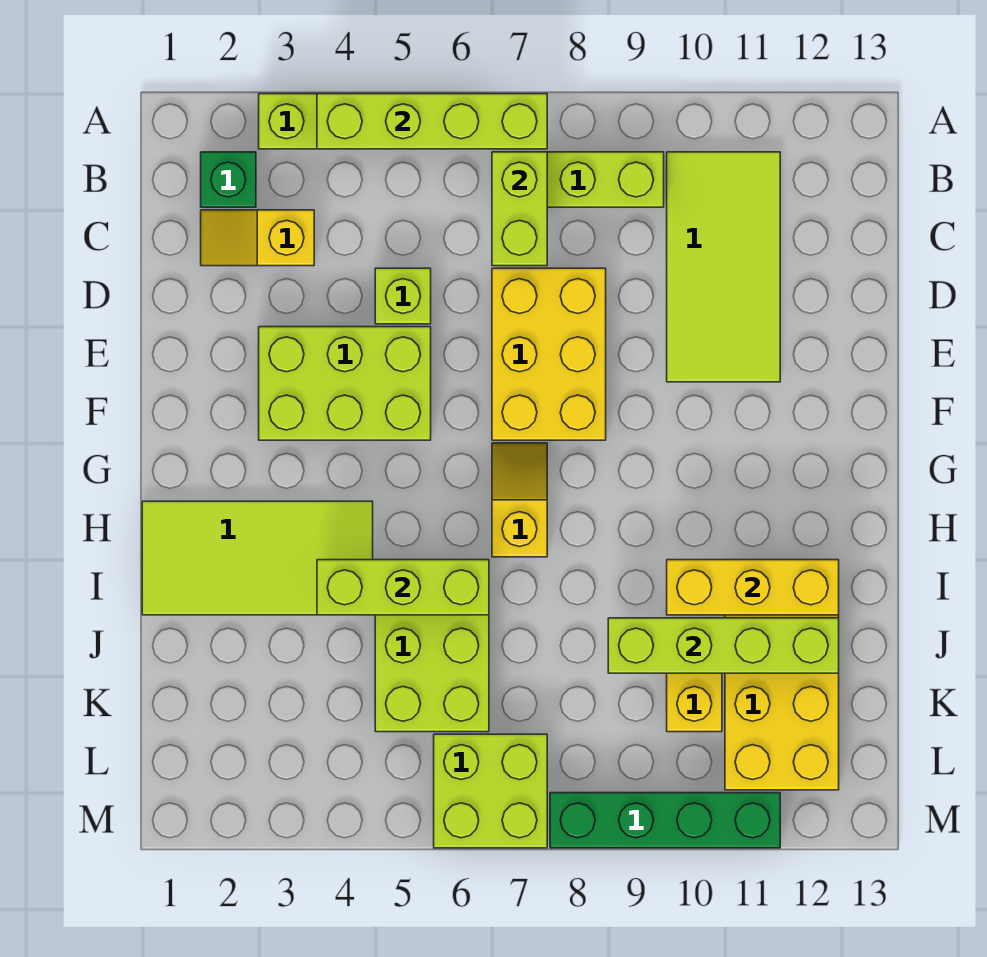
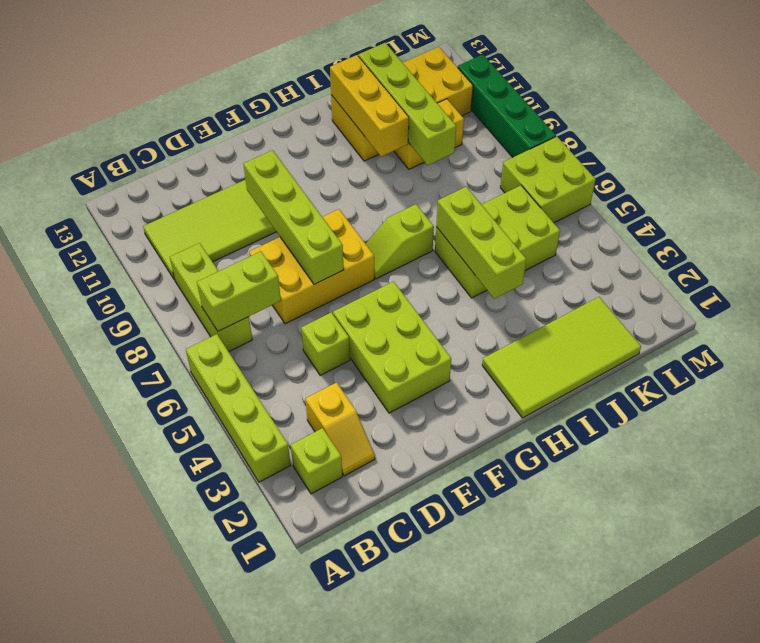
lime 1x4 brick [317,94,547,149] -> lime 1x4 brick moved to [243,150,344,284]
green 1x1 brick [201,152,256,207] -> lime 1x1 brick [291,428,342,494]
yellow 1x2 slope [492,443,547,557] -> lime 1x2 slope [366,204,434,279]
lime 2x4 tile [142,501,373,615] -> lime 2x4 tile turned to [482,297,641,418]

